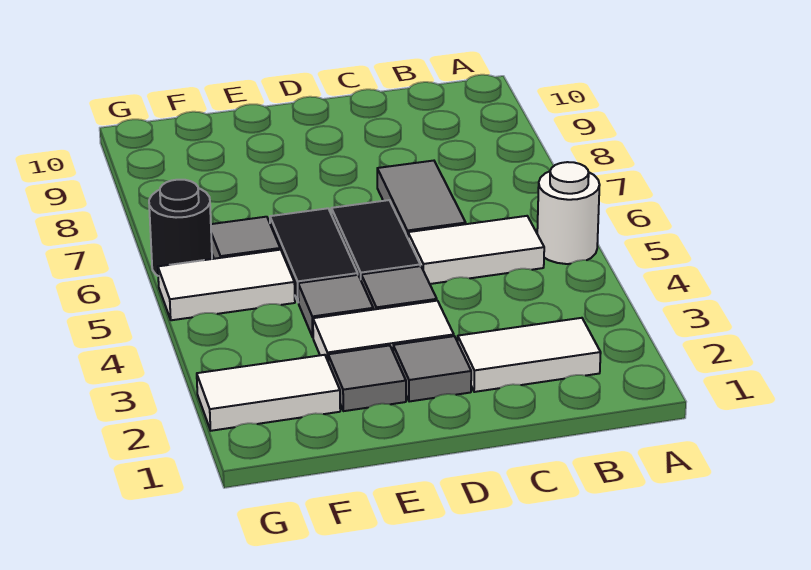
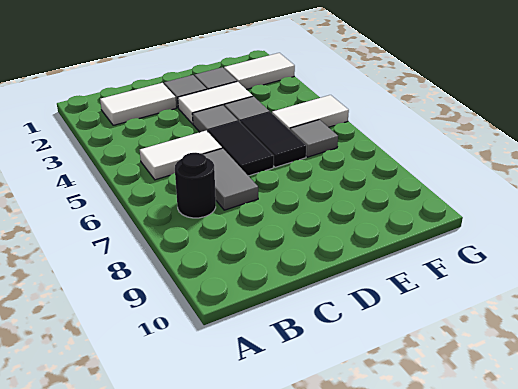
white 1x1 round brick [537,162,600,264] -> none
black 1x1 round brick [149,180,212,276] -> black 1x1 round brick moved to [175,153,216,218]

